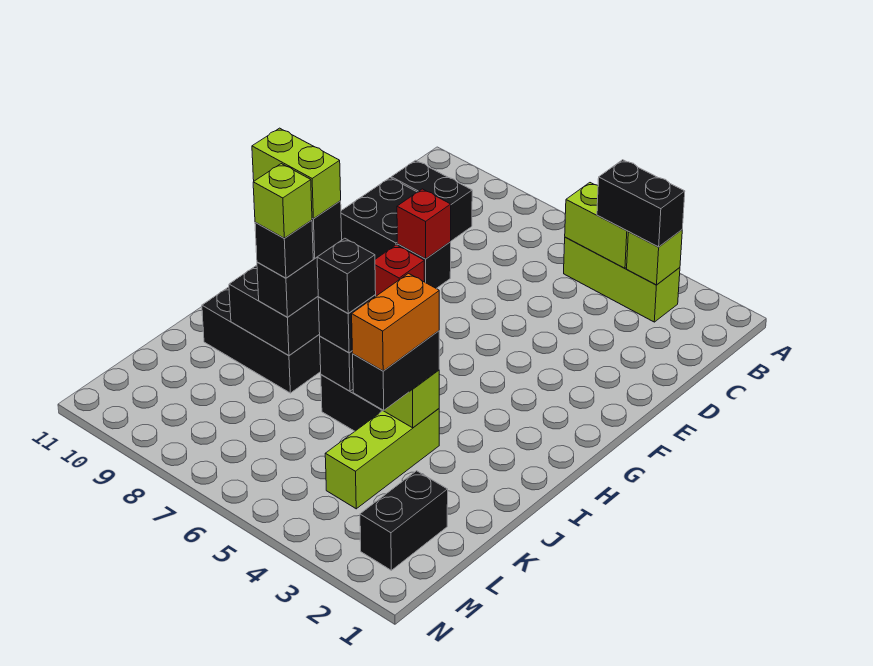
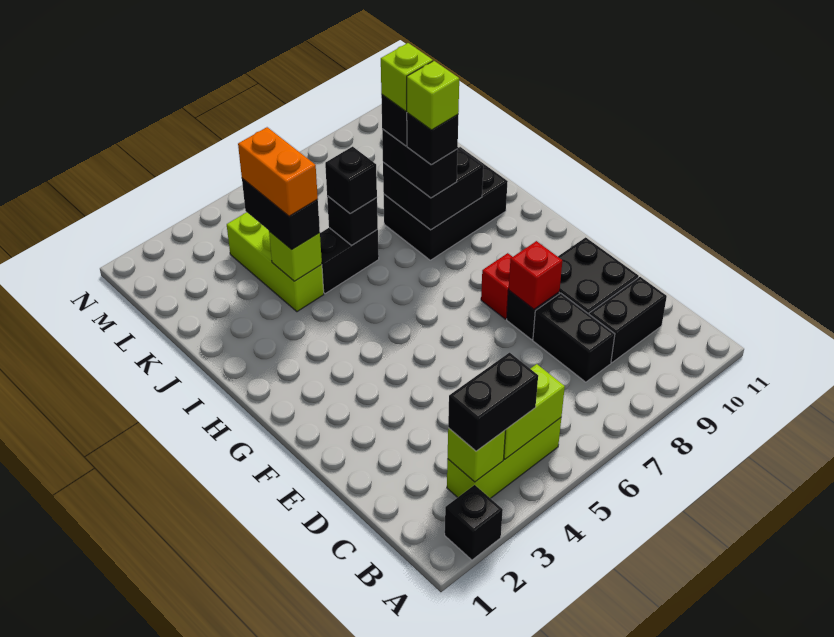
lime 1x2 brick [252,128,341,219] -> lime 1x1 brick [407,61,459,130]
black 1x1 brick [317,238,376,313] -> black 1x1 brick moved to [445,485,503,560]
black 1x2 brick [360,471,448,570] -> black 1x2 brick moved to [533,293,615,382]

